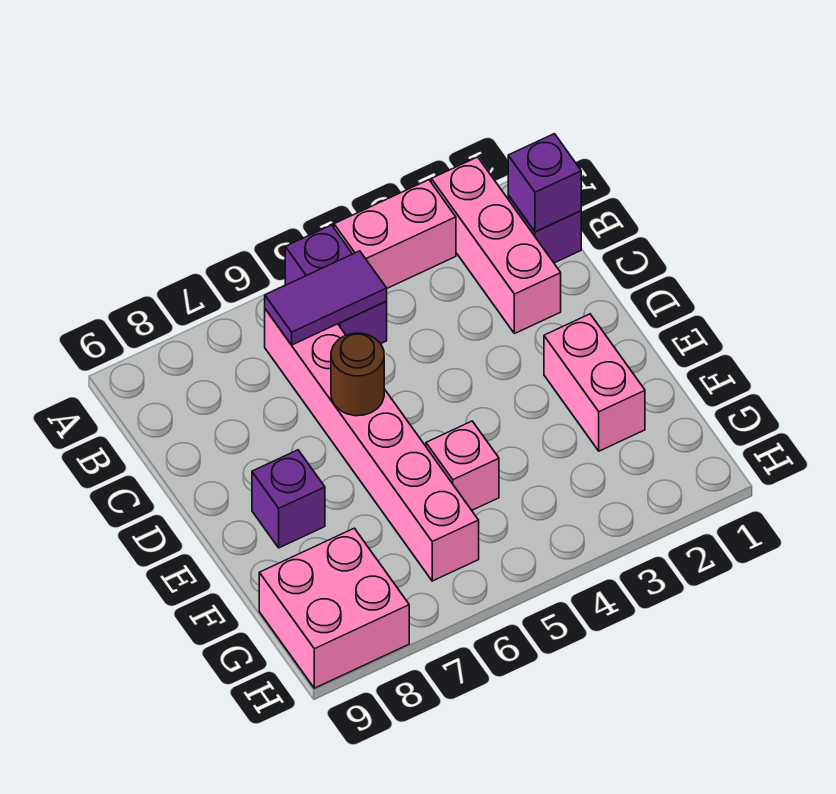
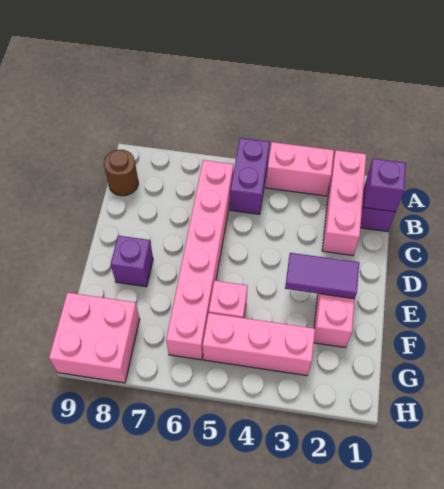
purple 1x2 tile [265,251,387,345] -> purple 1x2 tile moved to [285,253,359,299]
brown 1x1 round brick [331,333,384,416] -> brown 1x1 round brick moved to [104,150,138,196]
none -> pink 1x3 brick [203,313,315,376]

